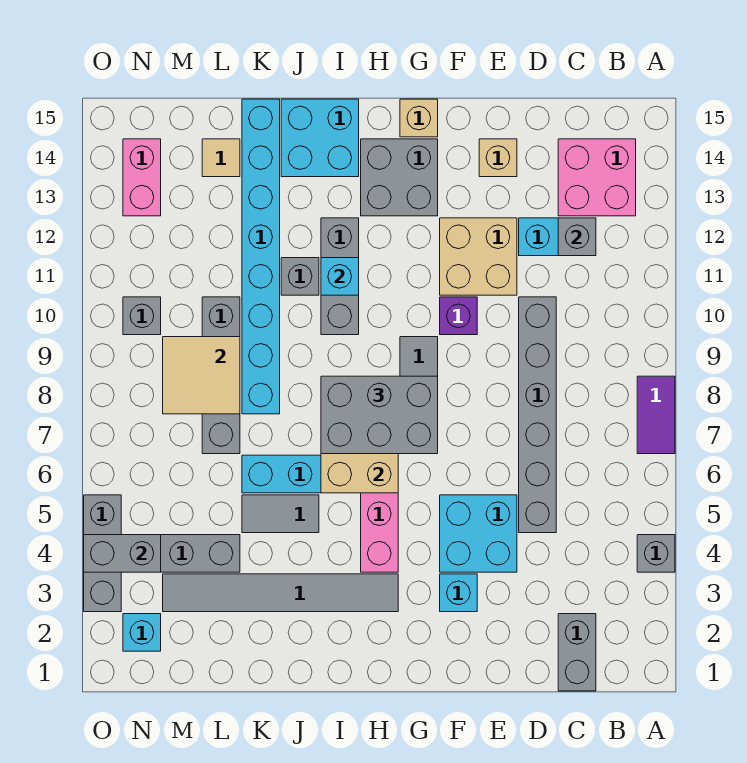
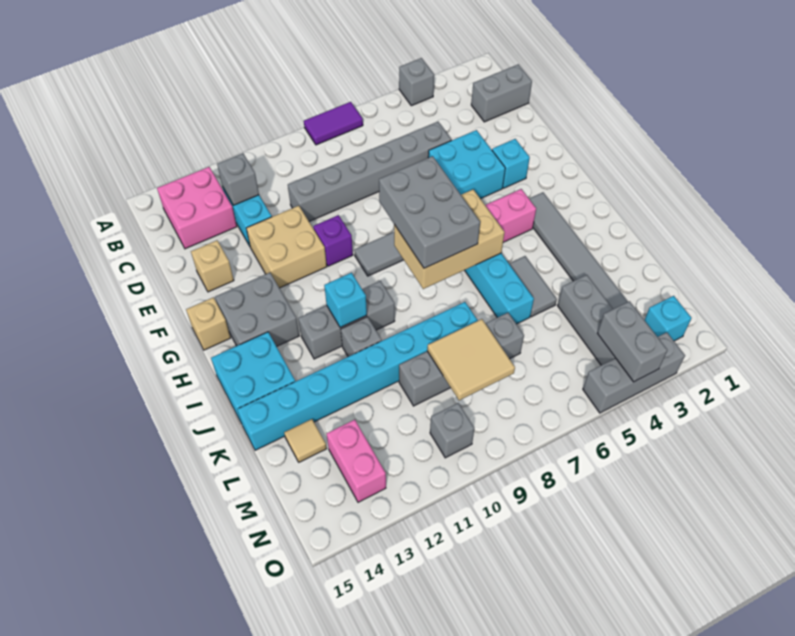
pink 1x2 brick [123,139,161,216] -> pink 1x2 brick turned to [327,420,386,502]

